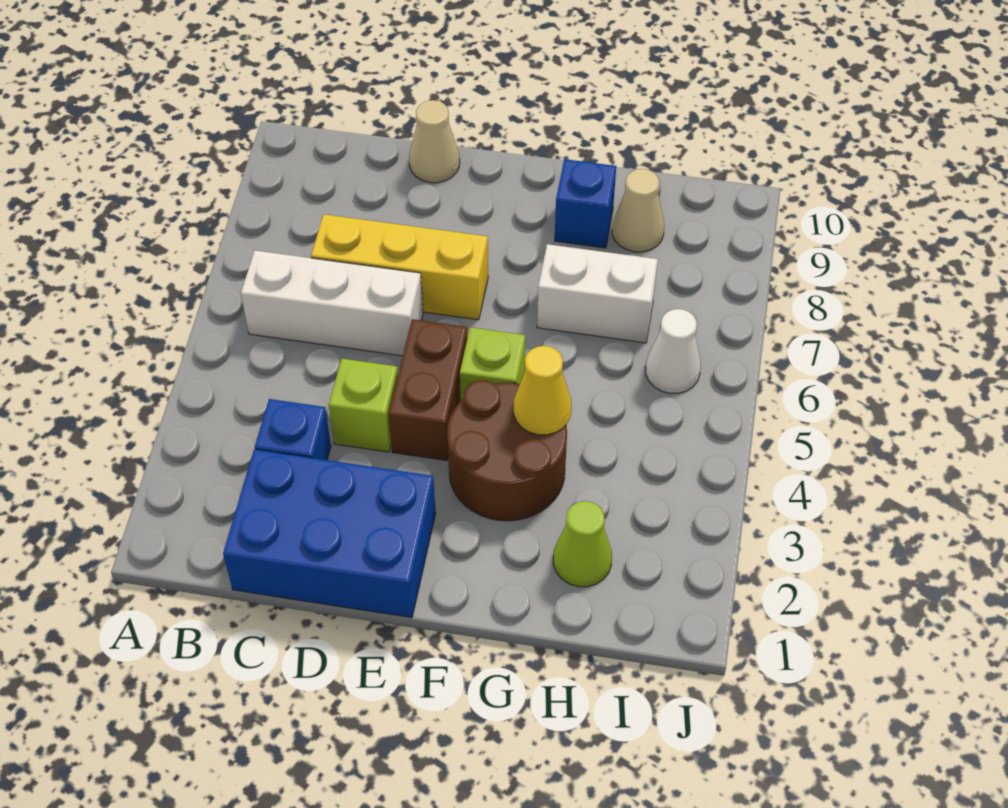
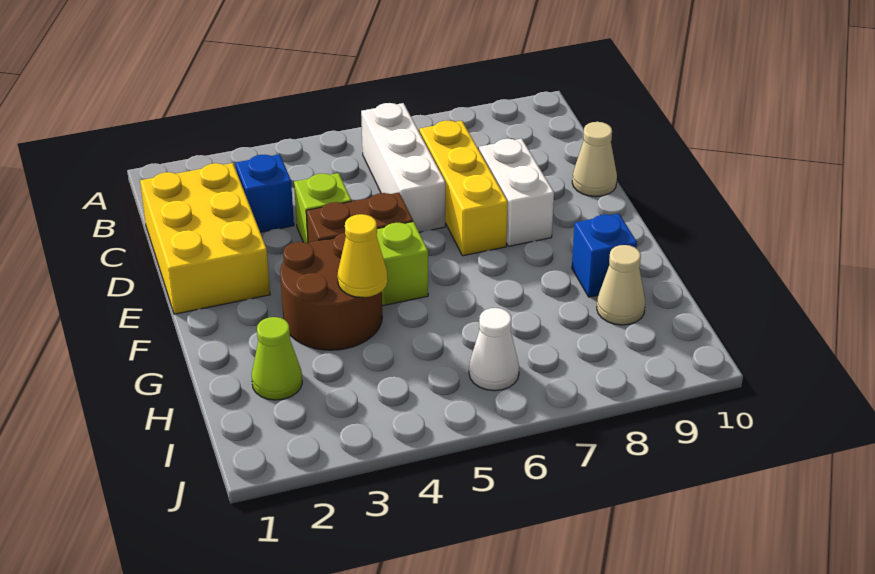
blue 2x3 brick [223,449,436,618] -> yellow 2x3 brick [140,163,270,314]
white 1x2 brick [537,244,658,343] -> white 1x2 brick moved to [479,138,554,246]

